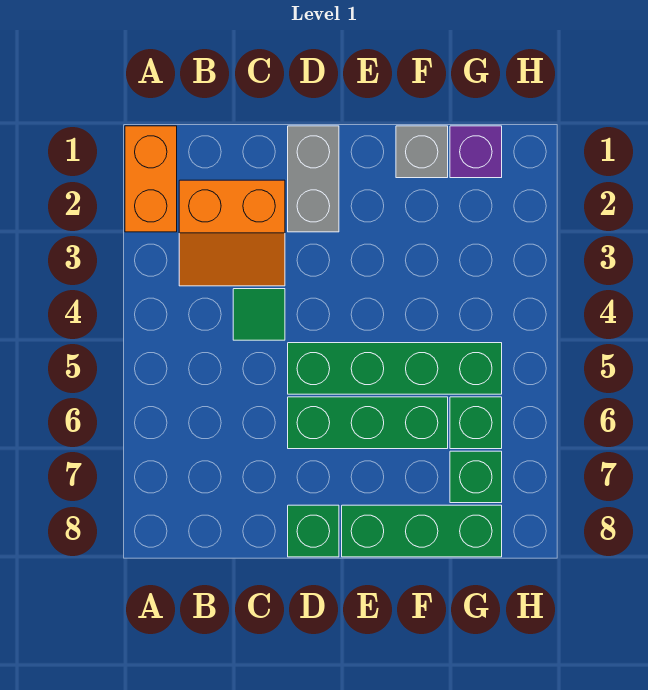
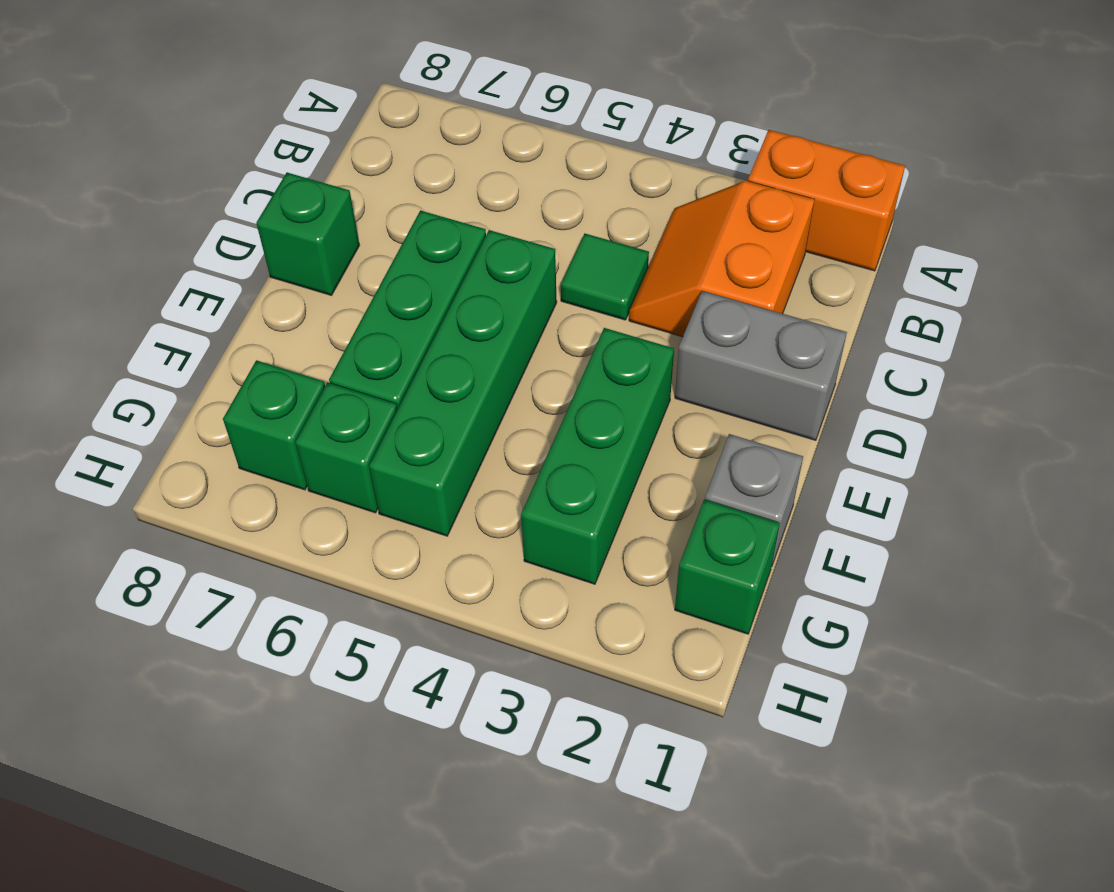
green 1x3 brick [342,505,502,557] -> green 1x3 brick moved to [521,328,674,584]
purple 1x1 brick [450,126,502,178] -> green 1x1 brick [675,500,780,634]

